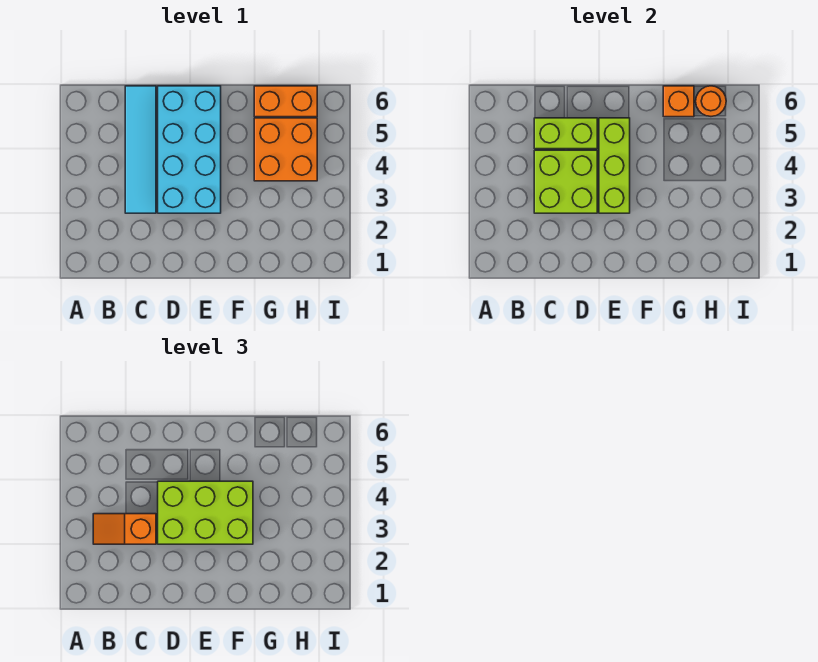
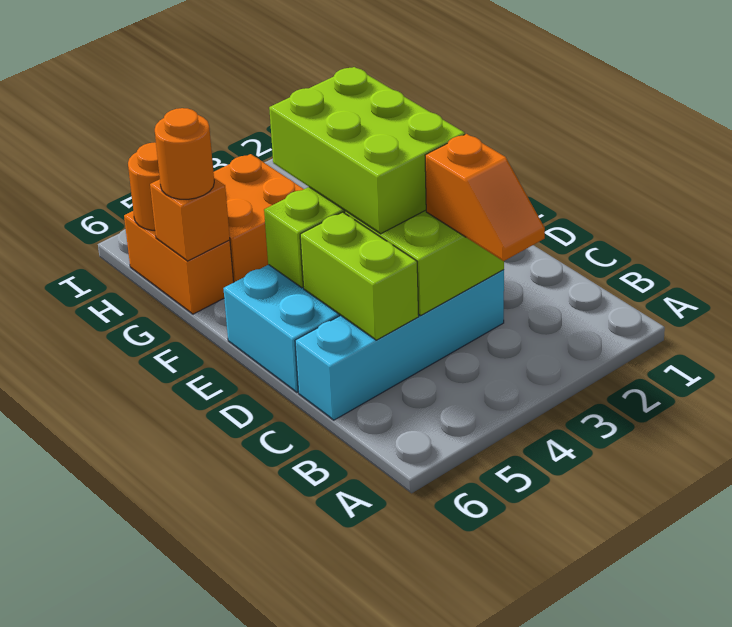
cyan 1x4 tile [125,86,156,213] -> cyan 1x4 brick [295,270,504,420]
none -> orange 1x1 round brick [155,108,214,199]

